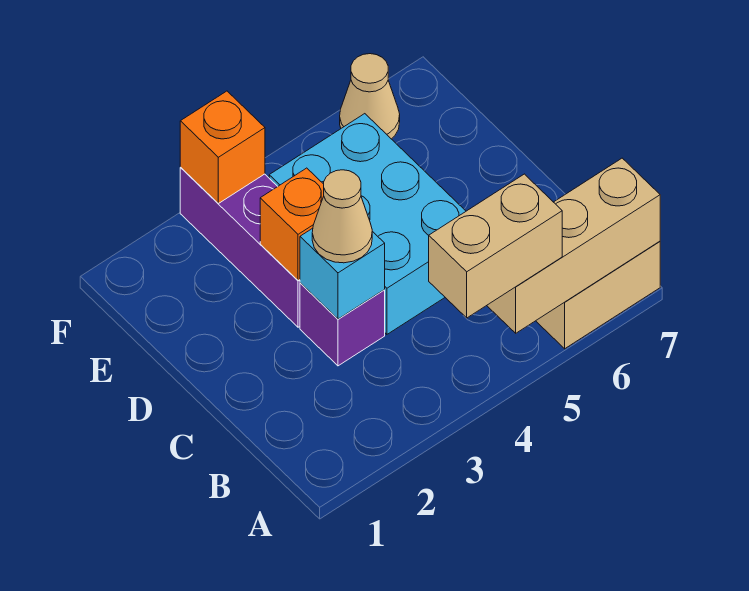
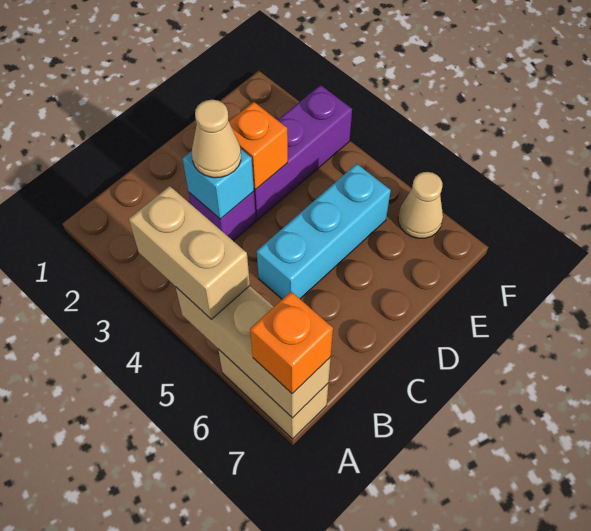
cyan 2x3 brick [269,114,466,334] -> cyan 1x3 brick [257,164,391,299]
orange 1x1 brick [180,91,265,203] -> orange 1x1 brick moved to [250,292,333,394]

